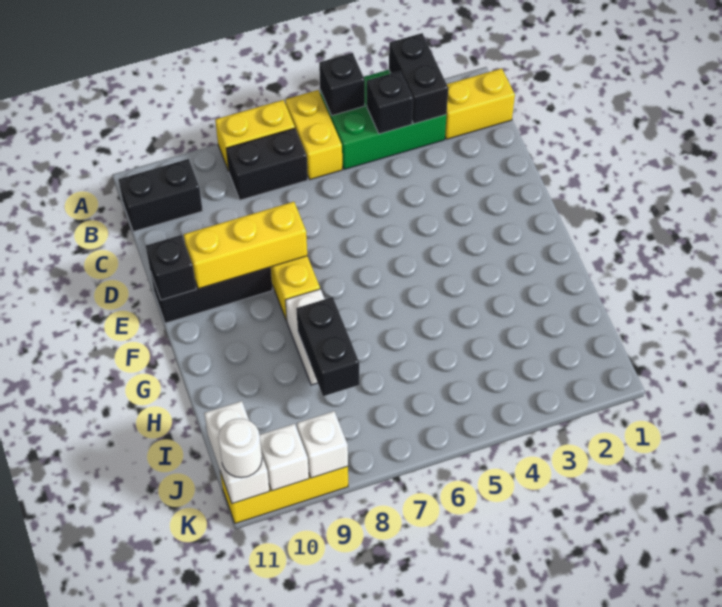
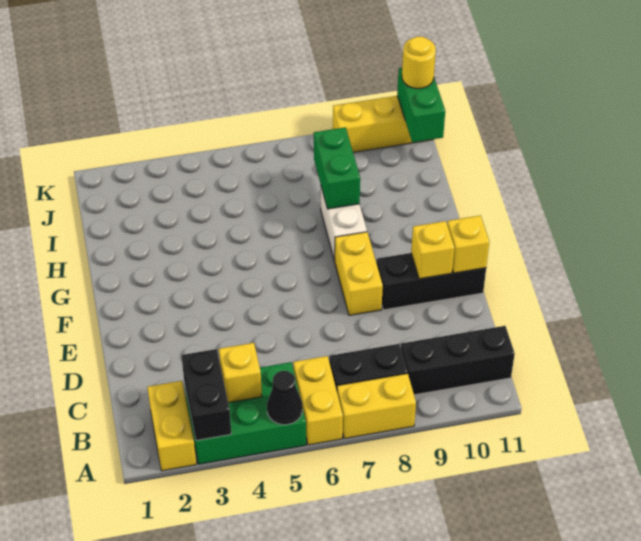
black 1x1 brick [319,53,365,116] -> black 1x1 cone [267,371,303,425]
yellow 1x2 brick [445,68,515,139] -> yellow 1x2 brick turned to [147,381,196,471]
black 1x1 brick [367,71,413,134] -> yellow 1x1 brick [219,343,262,403]
black 1x2 brick [118,159,203,232] -> black 1x3 brick [401,326,515,395]
yellow 1x3 brick [184,202,307,289] -> yellow 1x1 brick [411,221,454,279]
black 1x1 brick [146,235,196,300] -> yellow 1x1 brick [447,215,489,273]
black 1x2 brick [296,297,359,396] -> green 1x2 brick [314,127,360,209]
white 1x2 brick [204,401,270,504] -> green 1x2 brick [397,68,445,142]
white 1x1 brick [297,411,348,478] -> none
white 1x1 brick [260,424,309,491] -> none
white 1x1 round brick [218,418,262,478] -> yellow 1x1 round brick [402,36,436,89]

